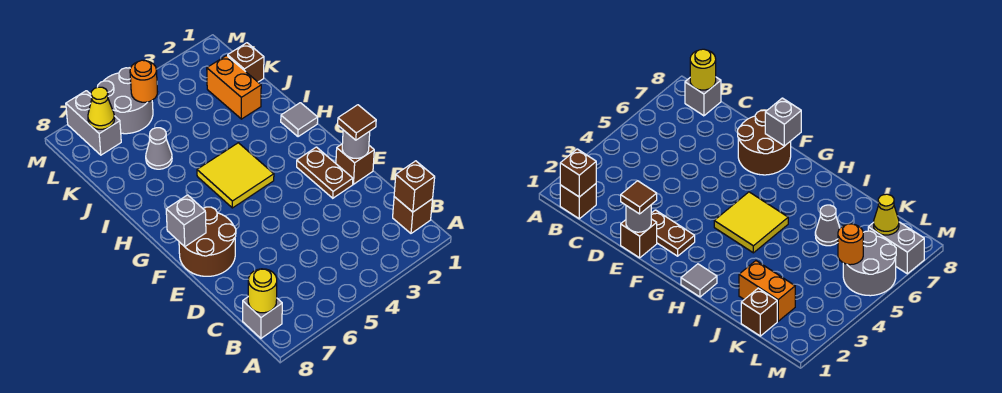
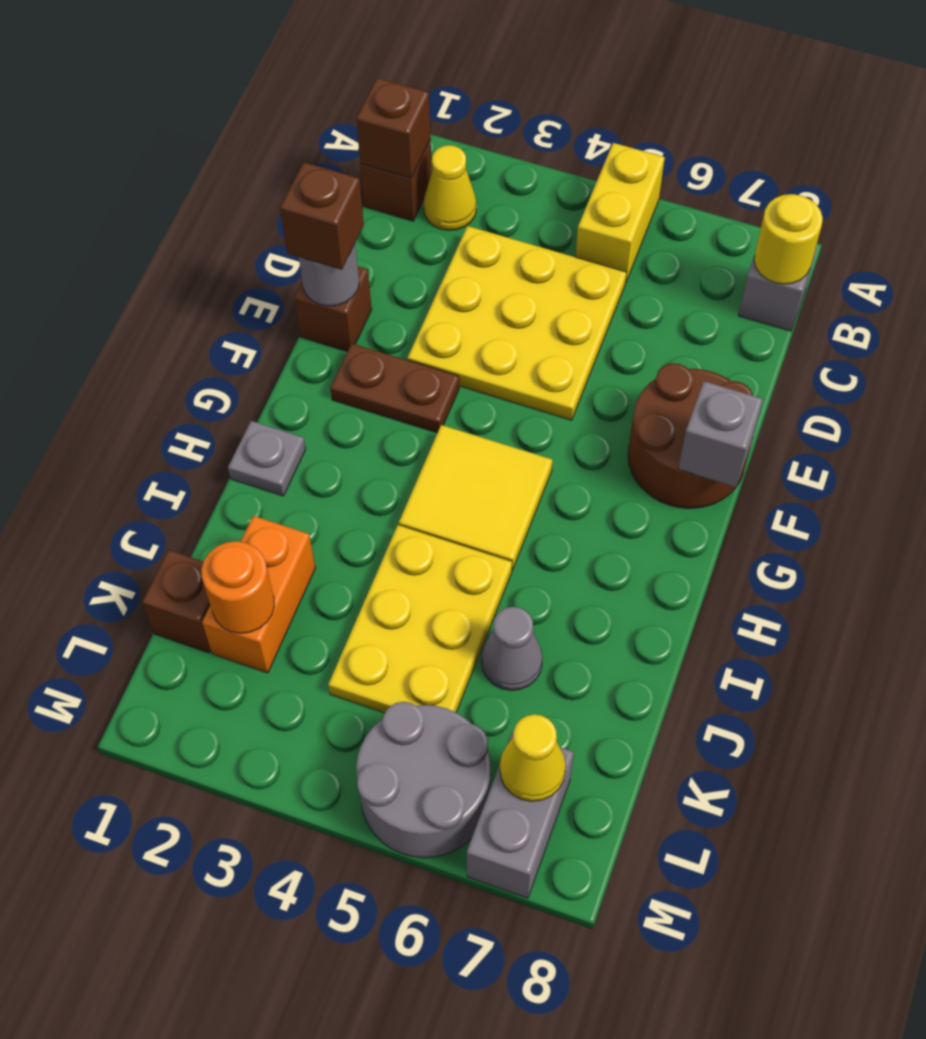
none -> yellow 1x2 brick [575,143,665,283]
none -> yellow 1x1 cone [423,145,476,230]
none -> yellow 3x3 plate [407,226,627,420]
brown 1x1 tile [338,105,376,140] -> brown 1x1 brick [280,162,364,270]
brown 1x2 plate [297,147,353,198] -> brown 1x2 plate turned to [330,344,459,433]
grey 1x1 tile [281,103,318,137] -> grey 1x1 plate [228,421,306,496]
none -> yellow 2x3 plate [328,525,512,713]
orange 1x1 round brick [130,60,157,102] -> orange 1x1 round brick moved to [201,541,274,633]

